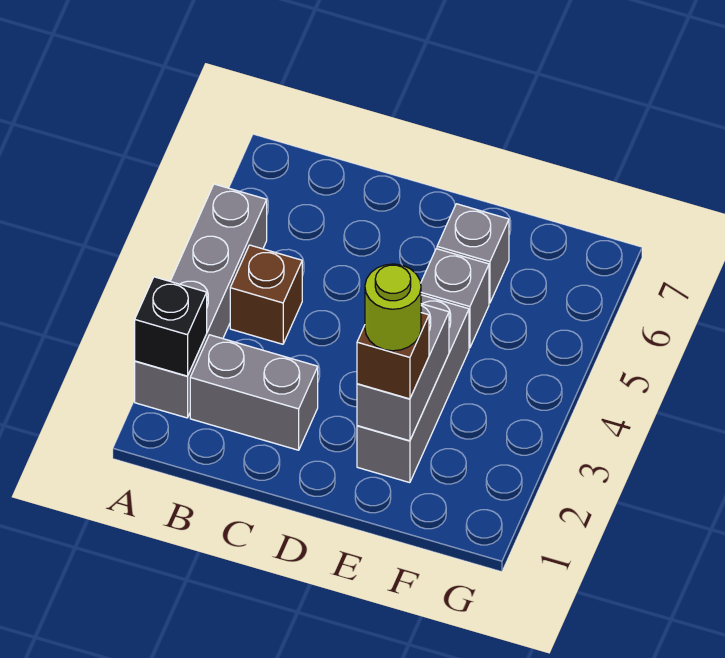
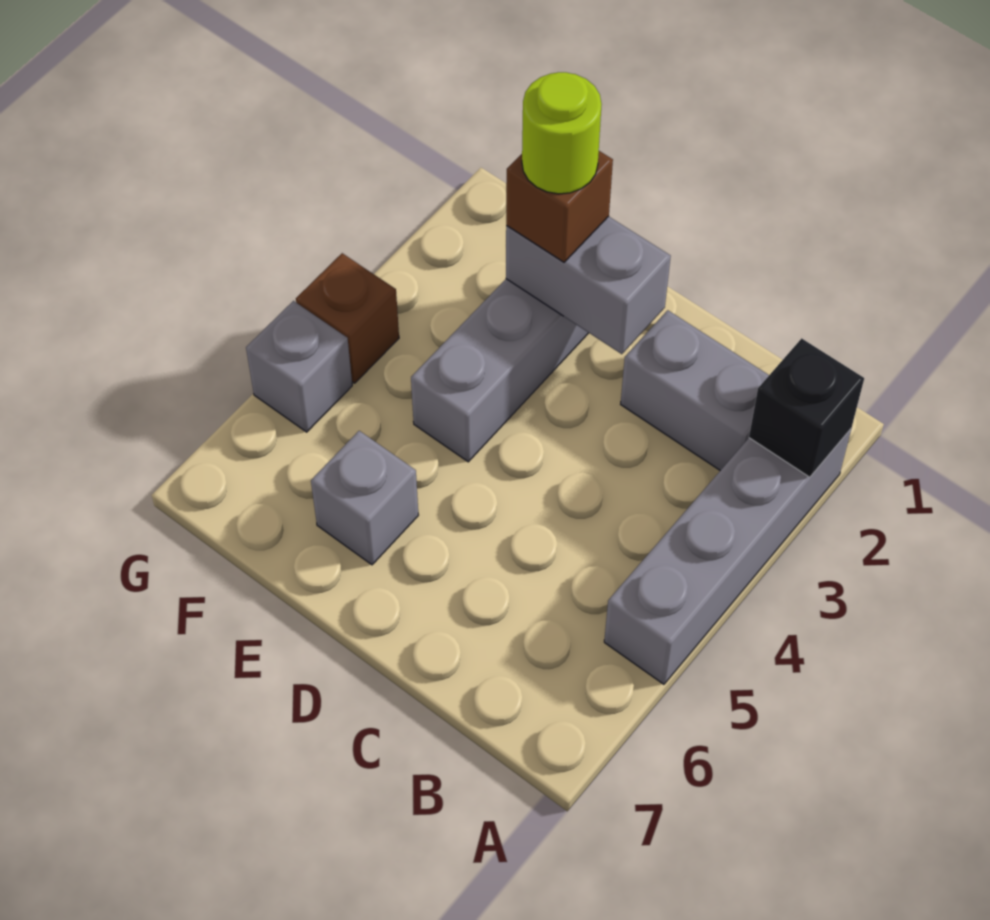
brown 1x1 brick [230,245,302,344] -> brown 1x1 brick moved to [296,253,399,383]
grey 1x2 brick [357,304,449,441] -> grey 1x2 brick turned to [506,216,671,354]
grey 1x1 brick [421,249,489,348] -> grey 1x1 brick moved to [246,301,352,432]

